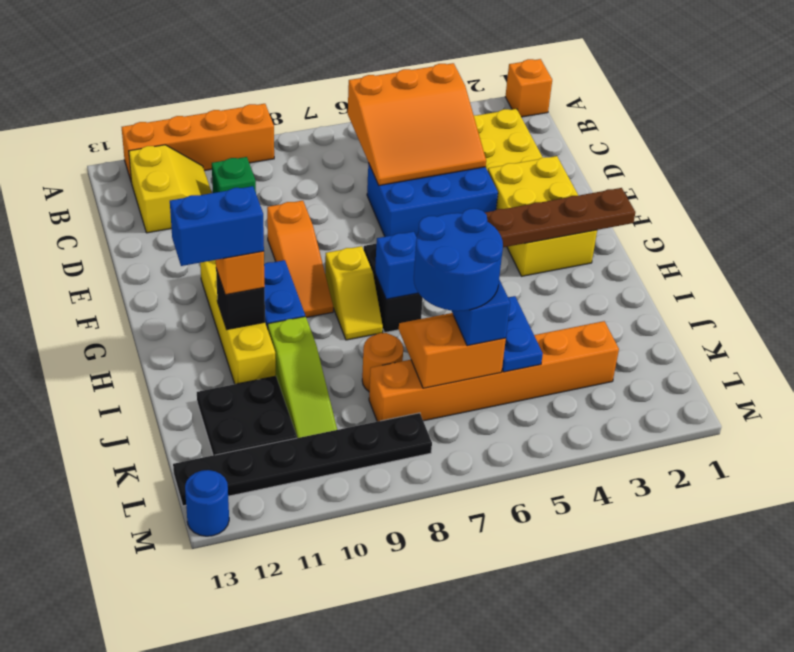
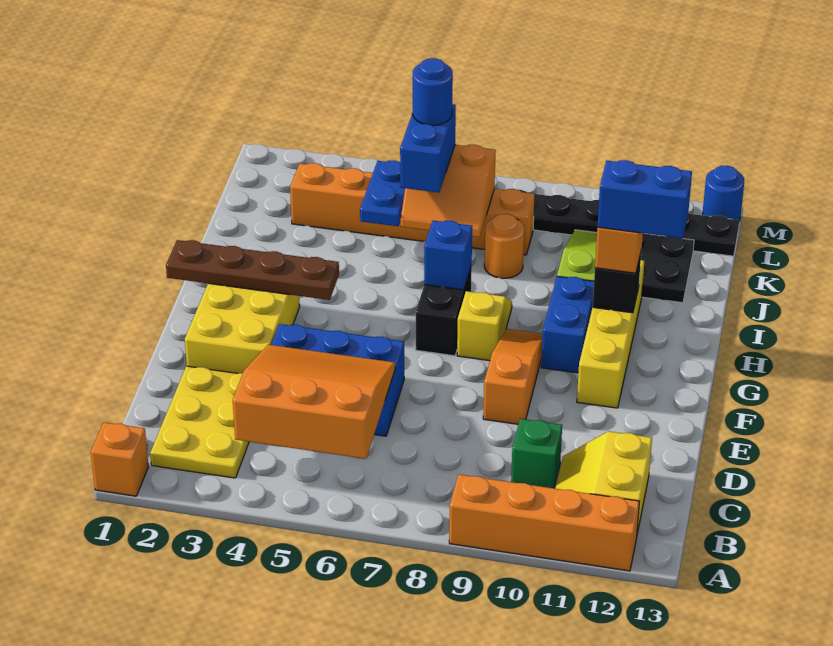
blue 2x2 round brick [414,209,503,311] -> blue 1x1 round brick [413,58,453,125]

